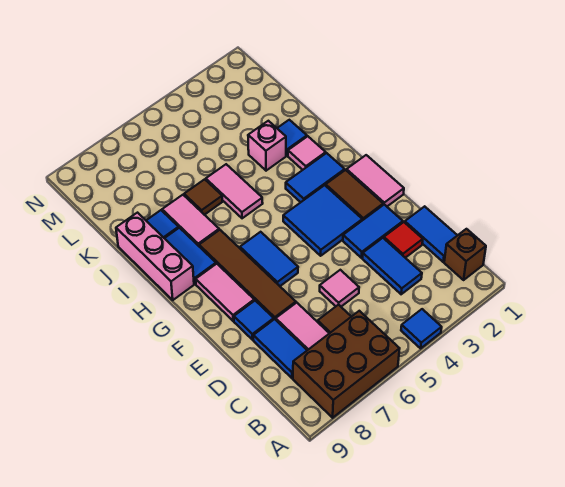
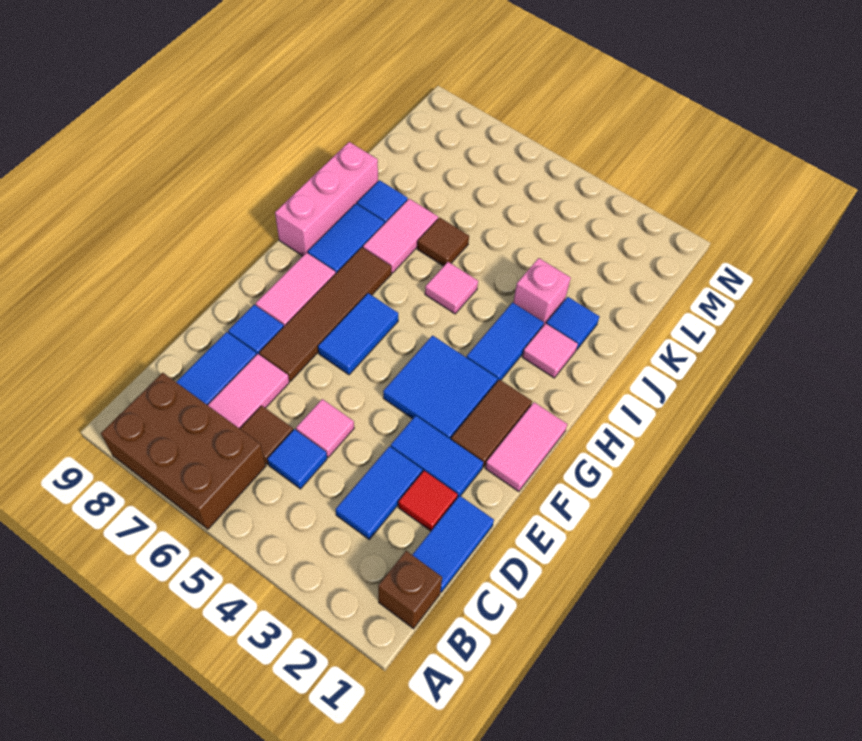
blue 1x1 tile [401,309,442,348] -> blue 1x1 tile moved to [267,429,327,489]
blue 1x2 tile [286,153,345,202] -> blue 1x2 tile turned to [466,303,544,382]
pink 1x2 tile [206,164,263,218] -> pink 1x1 tile [425,262,478,314]

